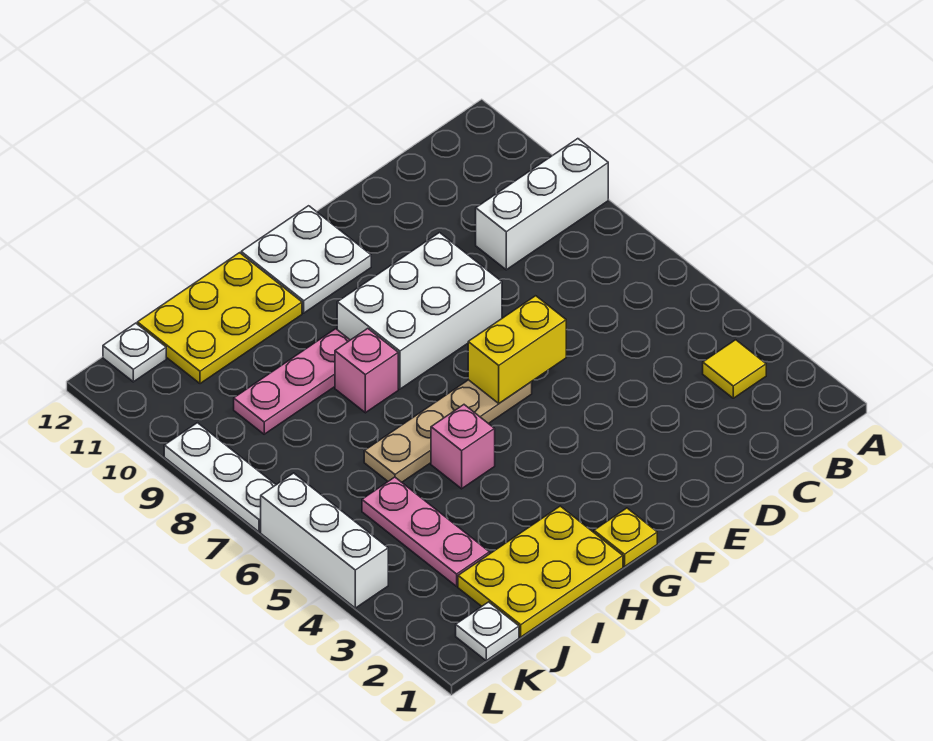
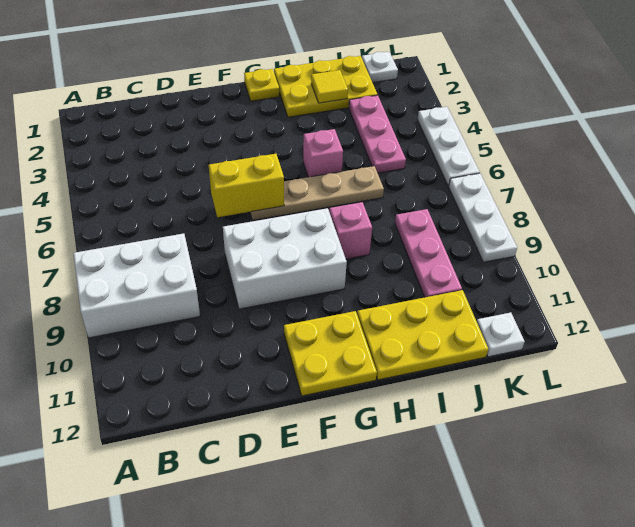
white 1x3 brick [476,139,608,270] -> white 2x3 brick [73,234,200,338]
yellow 1x1 tile [703,340,766,398] -> yellow 1x1 tile moved to [311,70,348,103]
white 2x2 plate [241,206,371,313] -> yellow 2x2 plate [284,311,377,396]
pink 1x3 plate [234,329,350,434] -> pink 1x3 plate turned to [395,209,462,297]
white 1x3 brick [261,473,388,608] -> white 1x3 plate [418,107,480,186]

